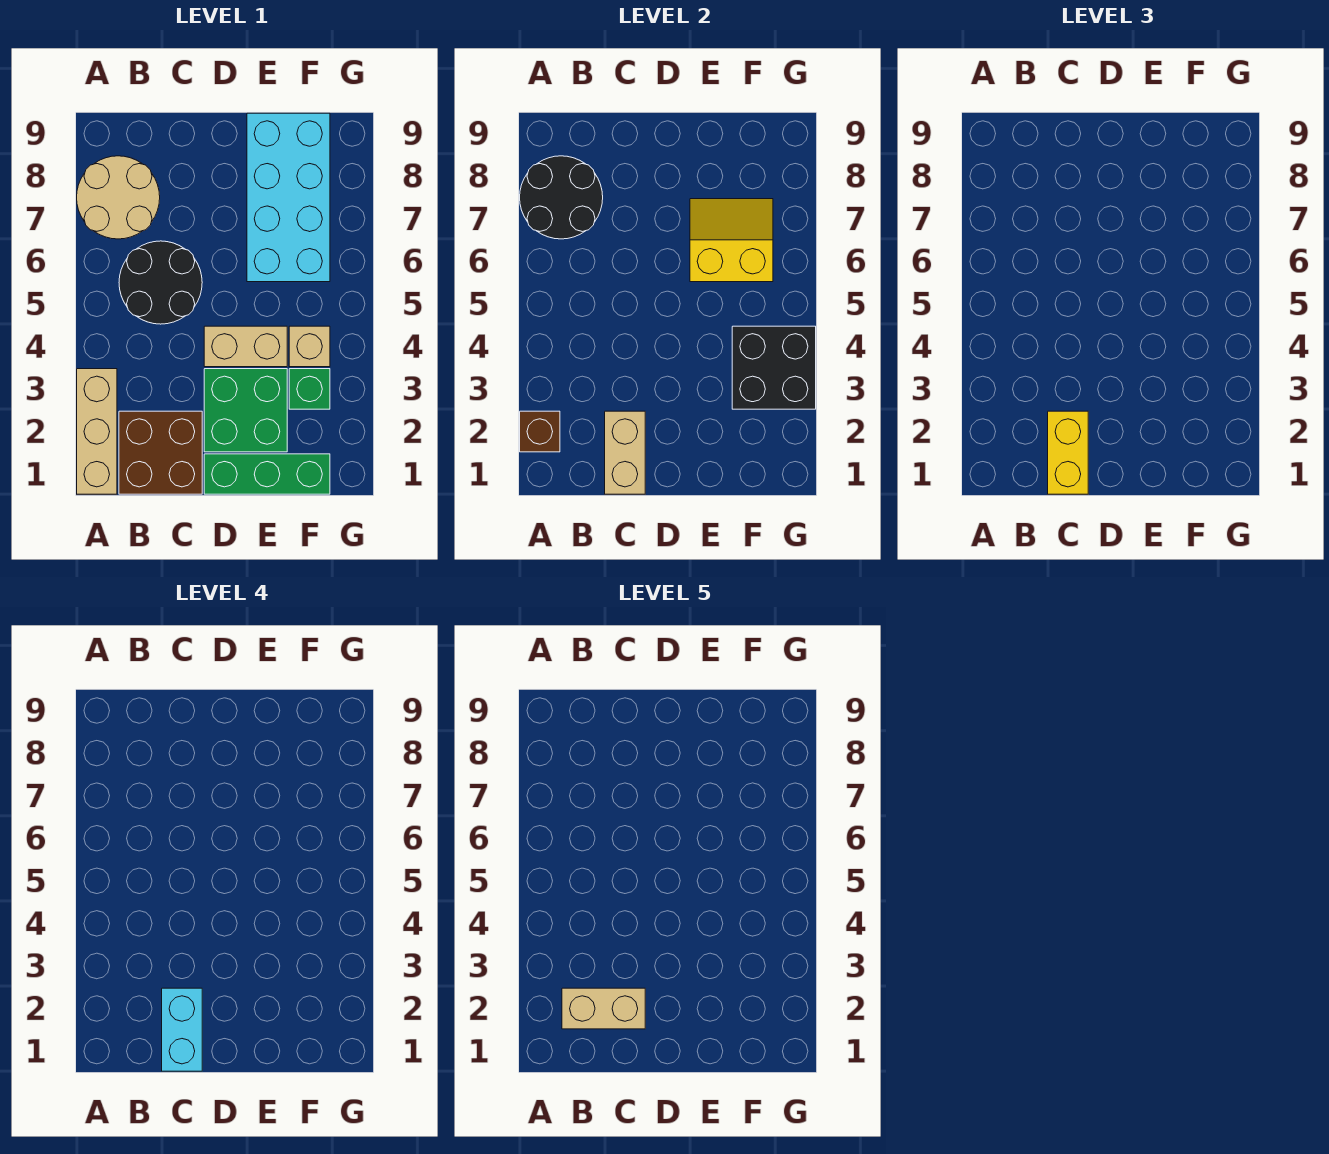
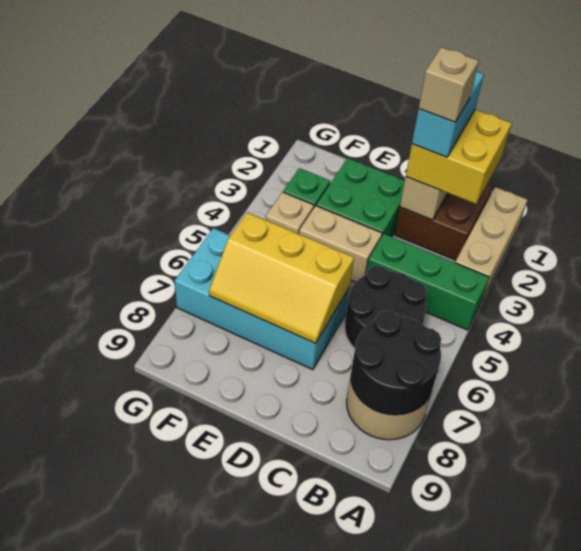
brown 1x1 brick [520,411,560,452] -> none
tan 1x2 brick [562,988,645,1029] -> tan 1x1 brick [419,47,479,122]
yellow 1x2 brick [1048,411,1088,494] -> yellow 2x2 brick [406,110,512,204]
green 1x3 brick [204,454,330,494] -> green 1x3 brick moved to [367,234,489,330]
cyan 2x4 brick [247,113,330,282] -> cyan 2x4 brick turned to [175,228,350,370]
yellow 2x2 slope [690,199,773,282] -> yellow 2x3 slope [209,212,354,343]
black 2x2 brick [732,326,816,409] -> none

